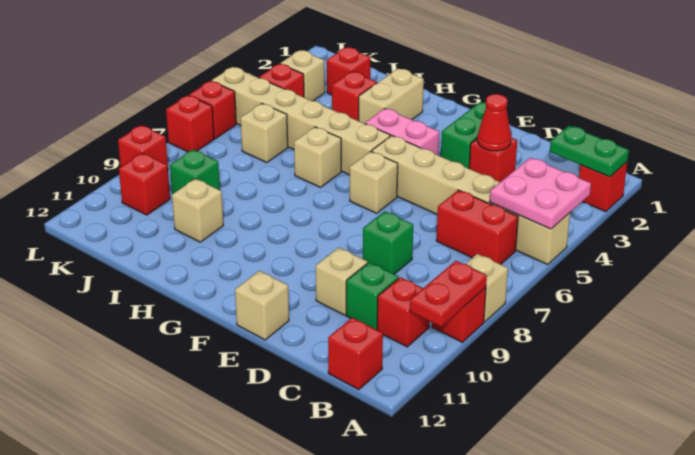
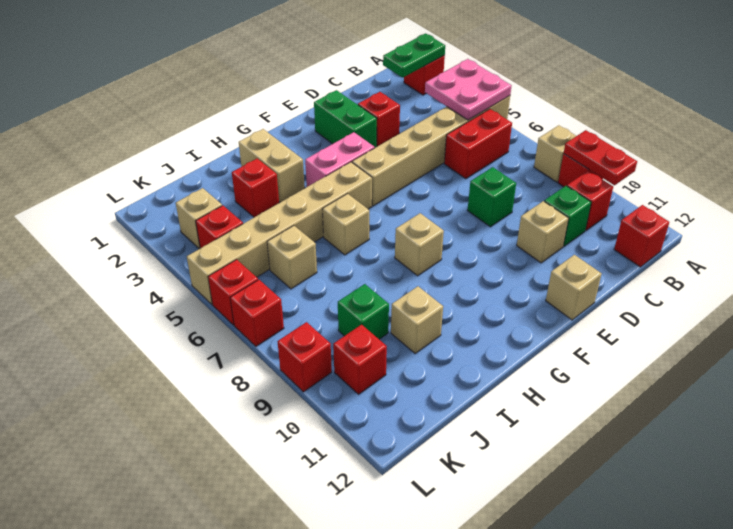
red 1x1 cone [477,94,511,151] -> none
tan 1x1 brick [350,151,398,213] -> tan 1x1 brick moved to [395,213,444,276]
red 1x1 brick [327,47,371,95] -> none

